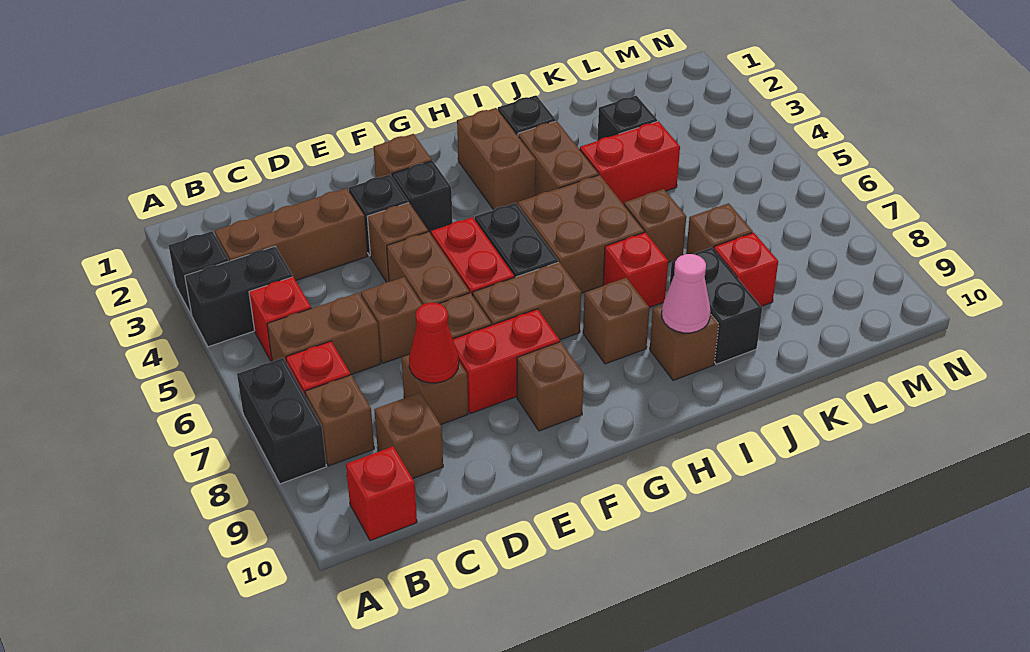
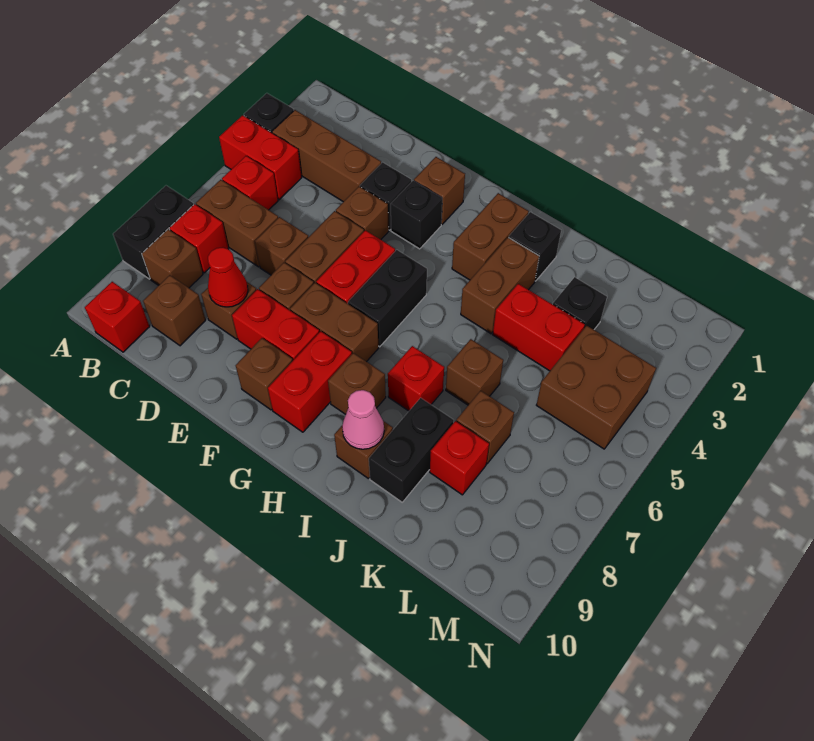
black 1x2 brick [185,246,293,347] -> red 1x2 brick [219,115,302,200]
none -> red 1x2 brick [268,331,352,432]
brown 2x2 brick [518,175,644,293] -> brown 2x2 brick moved to [537,326,656,449]

